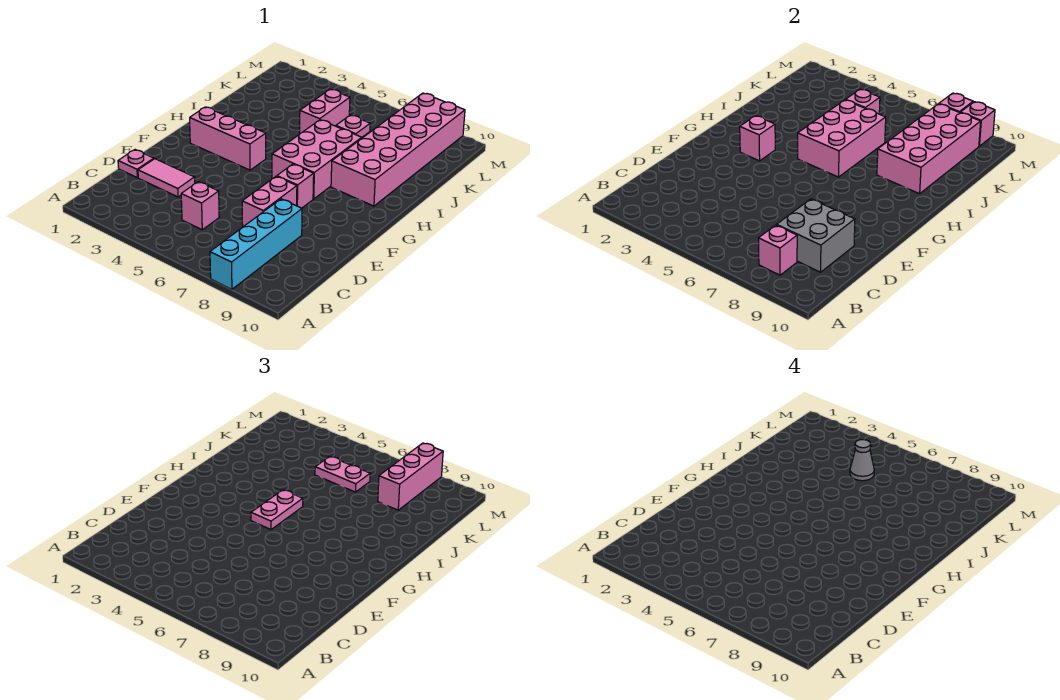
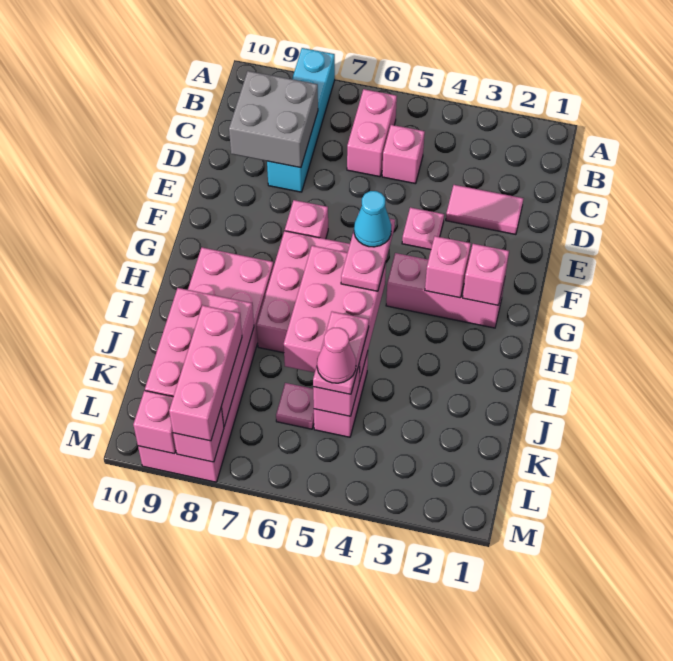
pink 1x1 brick [759,225,797,275] -> pink 1x1 brick moved to [463,244,509,305]
pink 1x1 plate [118,150,154,178] -> pink 1x1 plate moved to [402,207,444,250]
pink 1x2 brick [242,176,297,227] -> pink 1x2 brick moved to [347,89,397,177]
none -> cyan 1x1 cone [354,191,391,247]
pink 2x4 brick [877,104,981,194] -> pink 2x3 brick [145,288,254,426]
pink 1x2 plate [315,457,370,492] -> pink 1x2 plate turned to [313,312,369,394]
grey 1x1 cone [850,440,874,481] -> pink 1x1 cone [317,328,356,383]

